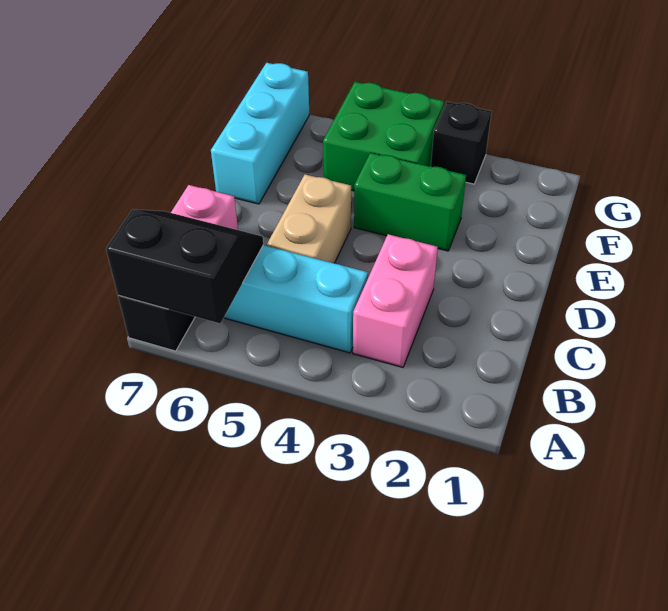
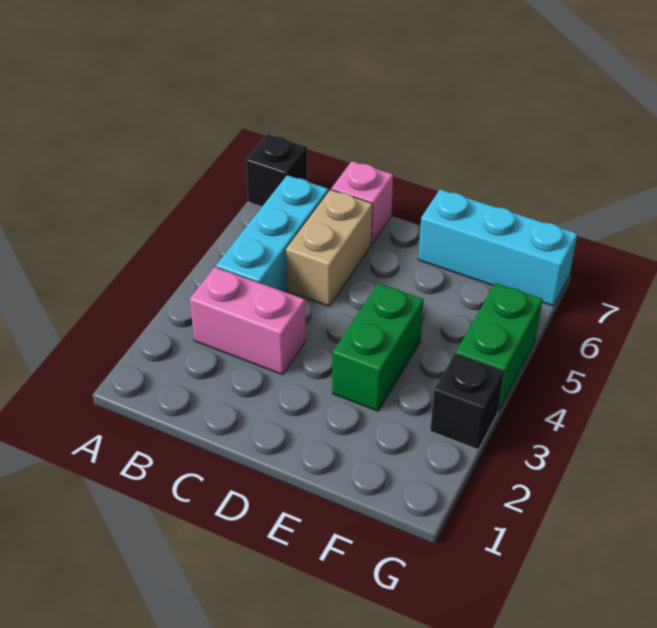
black 2x2 slope [106,209,263,323] -> none
tan 1x2 brick [267,174,351,263] -> tan 1x2 brick turned to [286,190,373,306]
green 2x2 brick [323,82,444,191] -> green 1x2 brick [456,283,543,411]

